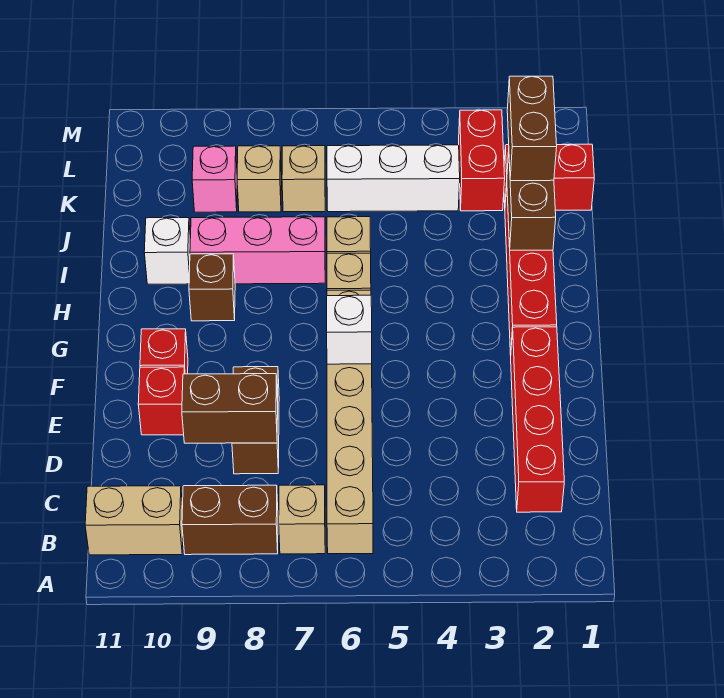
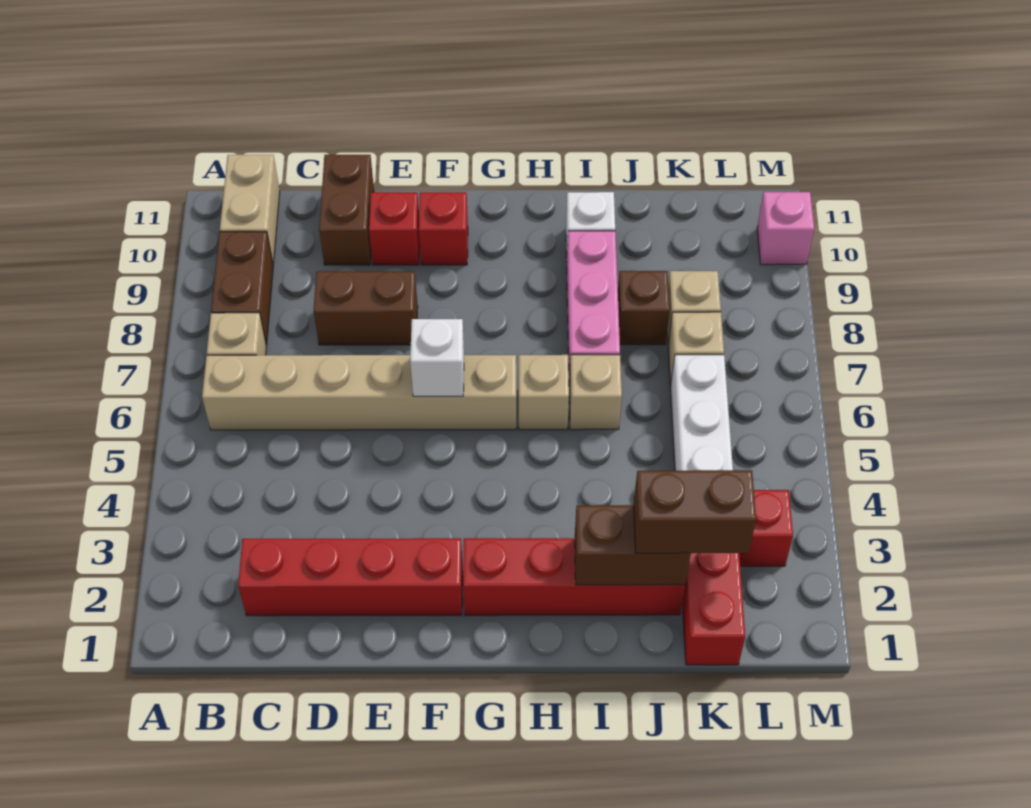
brown 1x2 brick [182,374,278,443] -> brown 1x2 brick moved to [319,155,374,265]
brown 1x1 brick [189,254,235,321] -> brown 1x1 brick moved to [618,271,670,345]
pink 1x1 brick [192,146,237,212] -> pink 1x1 brick moved to [757,192,814,265]

